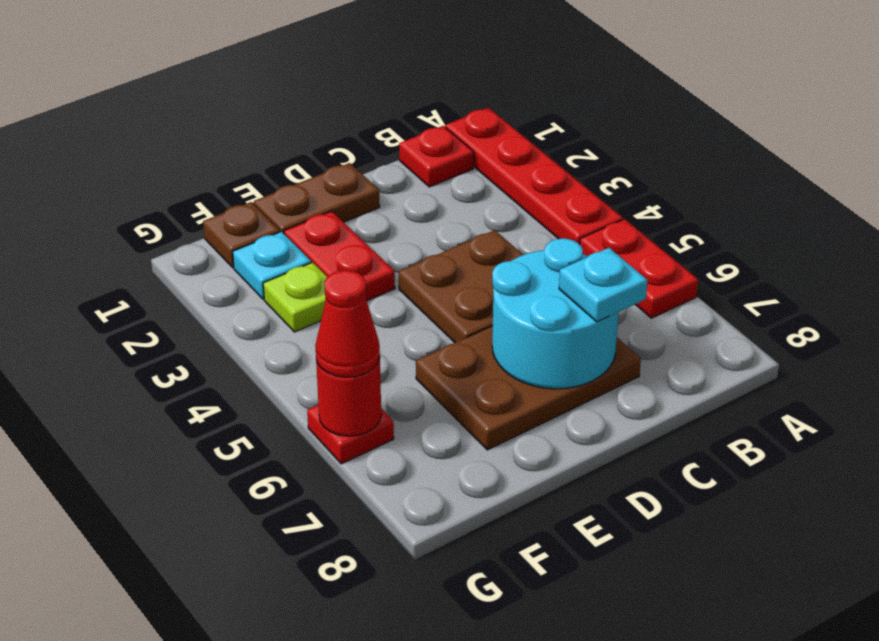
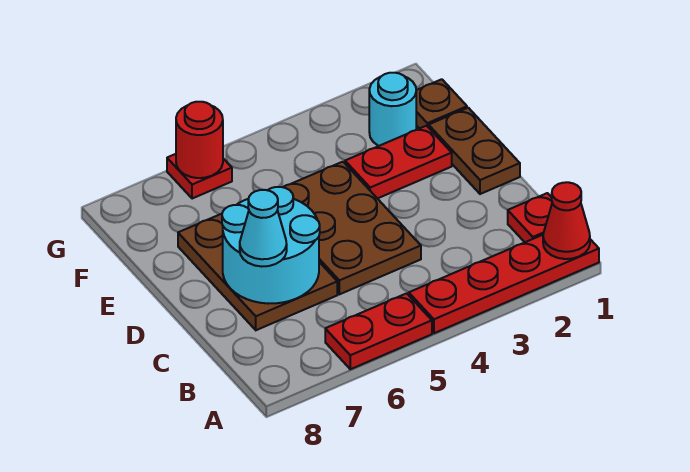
brown 2x2 plate [399,230,523,343] -> brown 2x3 plate [283,162,421,294]
cyan 1x1 plate [559,248,647,322] -> cyan 1x1 cone [240,190,287,267]
cyan 1x1 plate [233,232,311,299] -> cyan 1x1 round brick [369,73,416,146]
lime 1x1 plate [263,263,327,332] -> none
red 1x1 cone [315,270,380,377] -> red 1x1 cone moved to [543,182,590,259]

